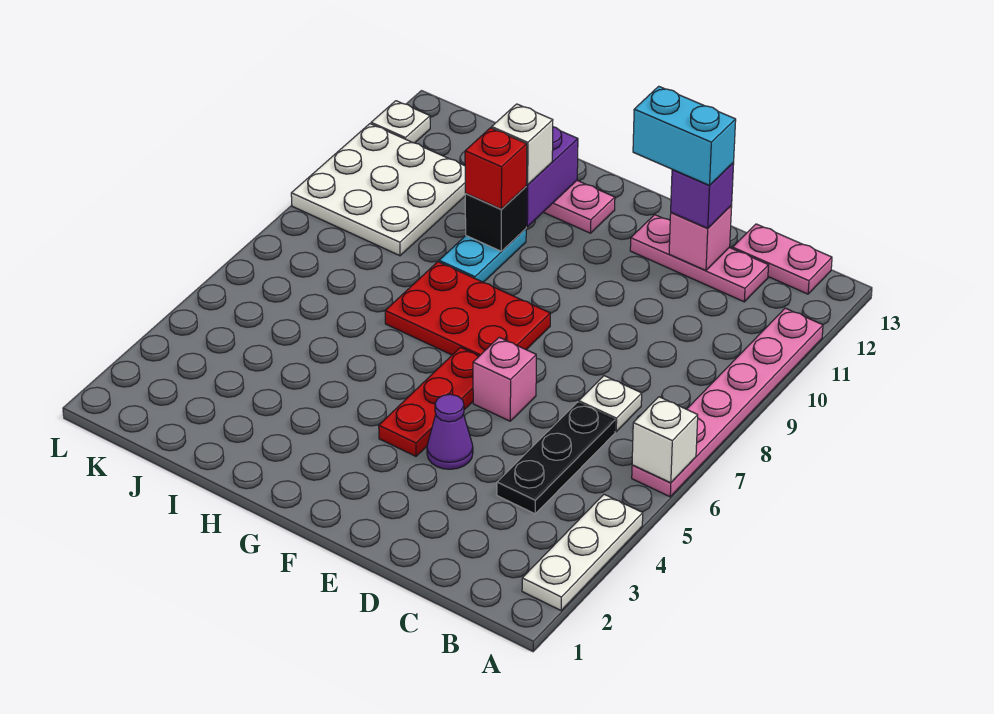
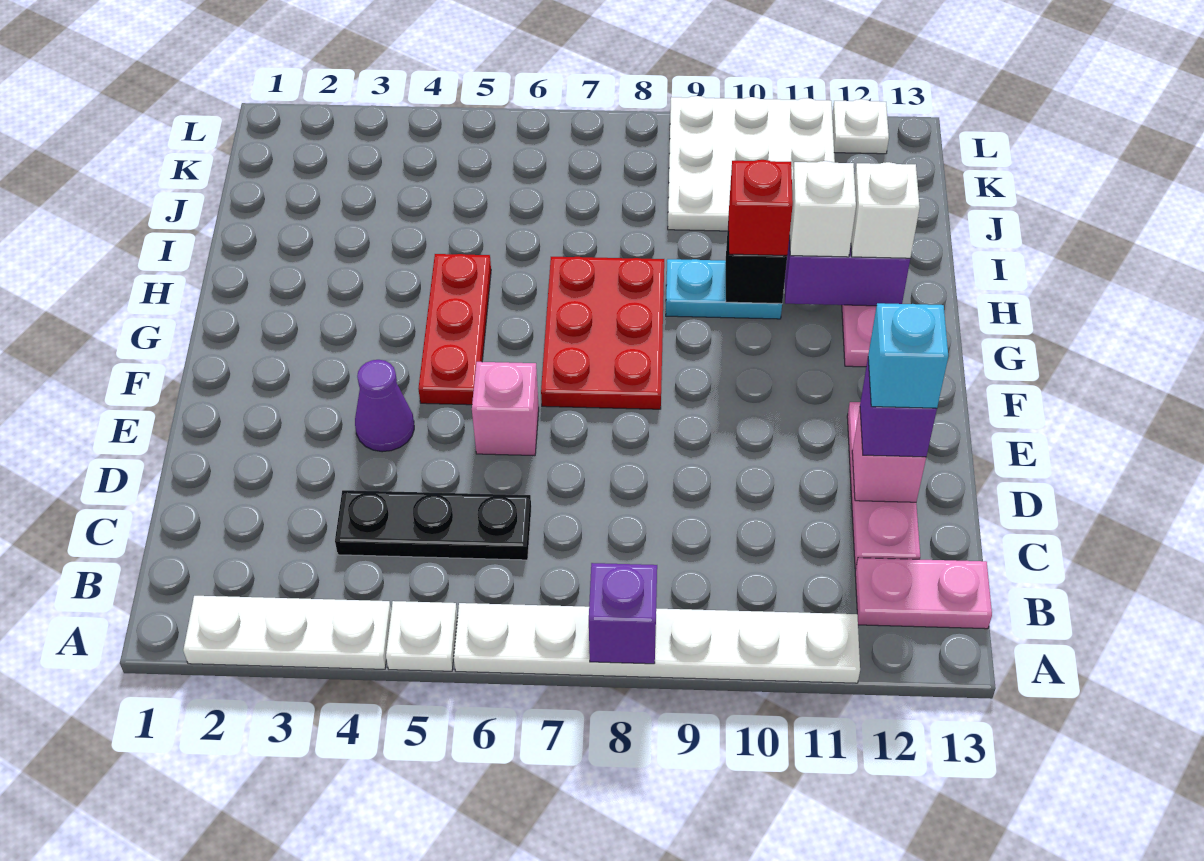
pink 1x6 plate [632,308,823,497] -> white 1x6 plate [454,603,860,683]
white 1x1 brick [632,397,698,483] -> white 1x1 brick moved to [851,162,920,258]
none -> purple 1x1 brick [589,563,657,664]
pink 1x2 plate [733,224,832,294] -> pink 1x2 plate turned to [855,558,992,629]
white 1x1 plate [579,376,642,432] -> white 1x1 plate moved to [386,601,458,671]
cyan 1x2 brick [633,86,736,186] -> cyan 1x1 brick [868,303,948,408]
red 1x3 plate [379,347,479,456] -> red 1x3 plate turned to [418,254,491,405]

